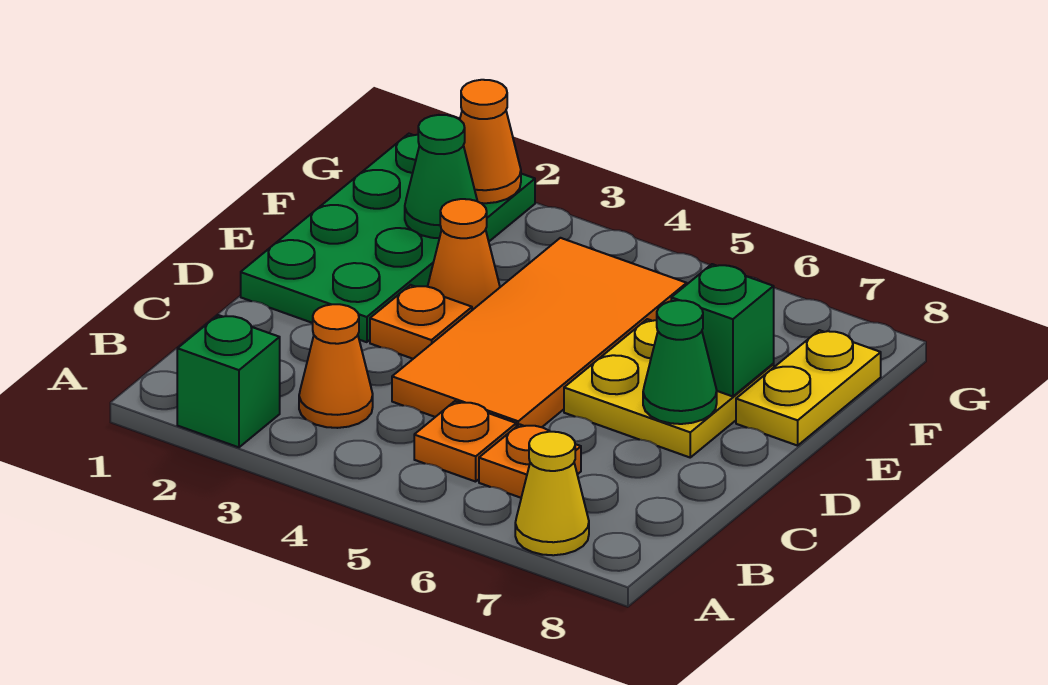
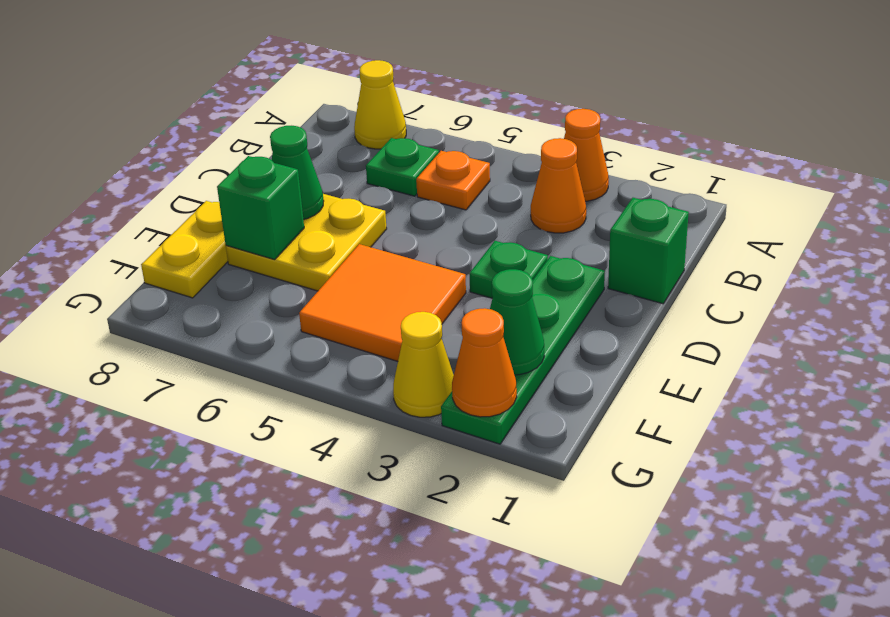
green 1x1 brick [177,315,280,447] -> green 1x1 brick moved to [608,198,689,304]
orange 1x1 plate [479,424,581,498] -> green 1x1 plate [366,138,439,196]
orange 2x4 tile [392,238,687,427] -> orange 2x2 tile [299,244,466,361]
green 2x4 plate [241,134,535,342] -> green 1x4 plate [441,256,605,444]
orange 1x1 plate [370,285,472,359] -> green 1x1 plate [469,241,548,298]
orange 1x1 cone [428,199,500,310] -> orange 1x1 cone moved to [564,109,609,201]
none -> yellow 1x1 cone [393,312,454,417]

